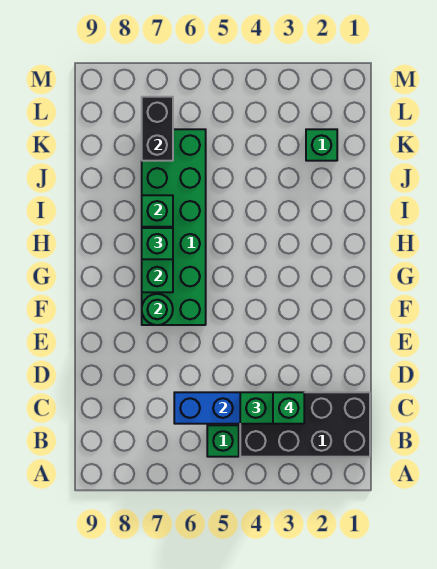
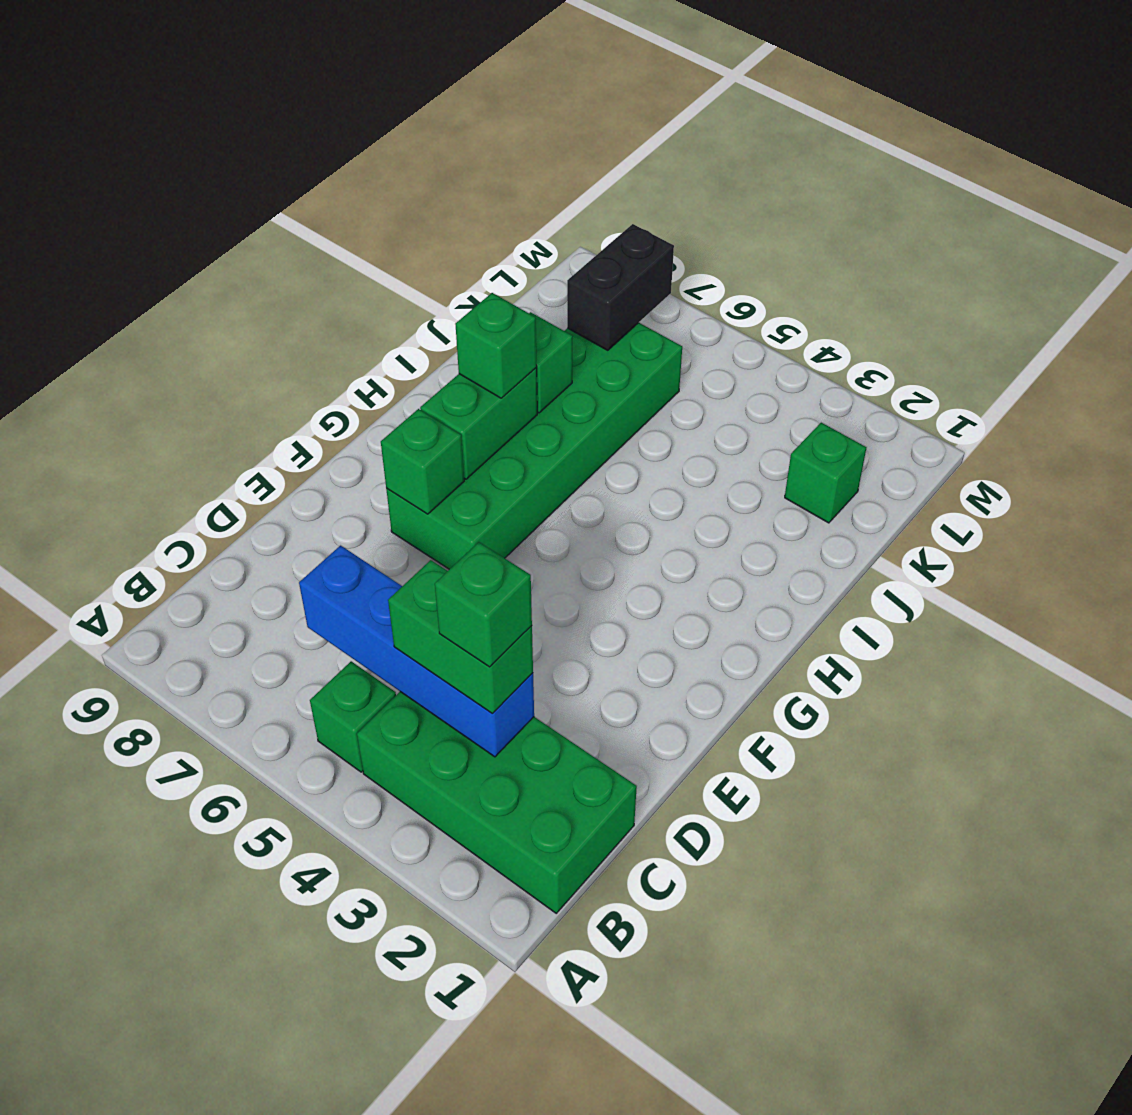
black 2x4 brick [240,392,370,457] -> green 2x4 brick [357,692,637,913]
green 1x1 round brick [142,294,173,325] -> green 1x1 brick [381,409,464,514]

